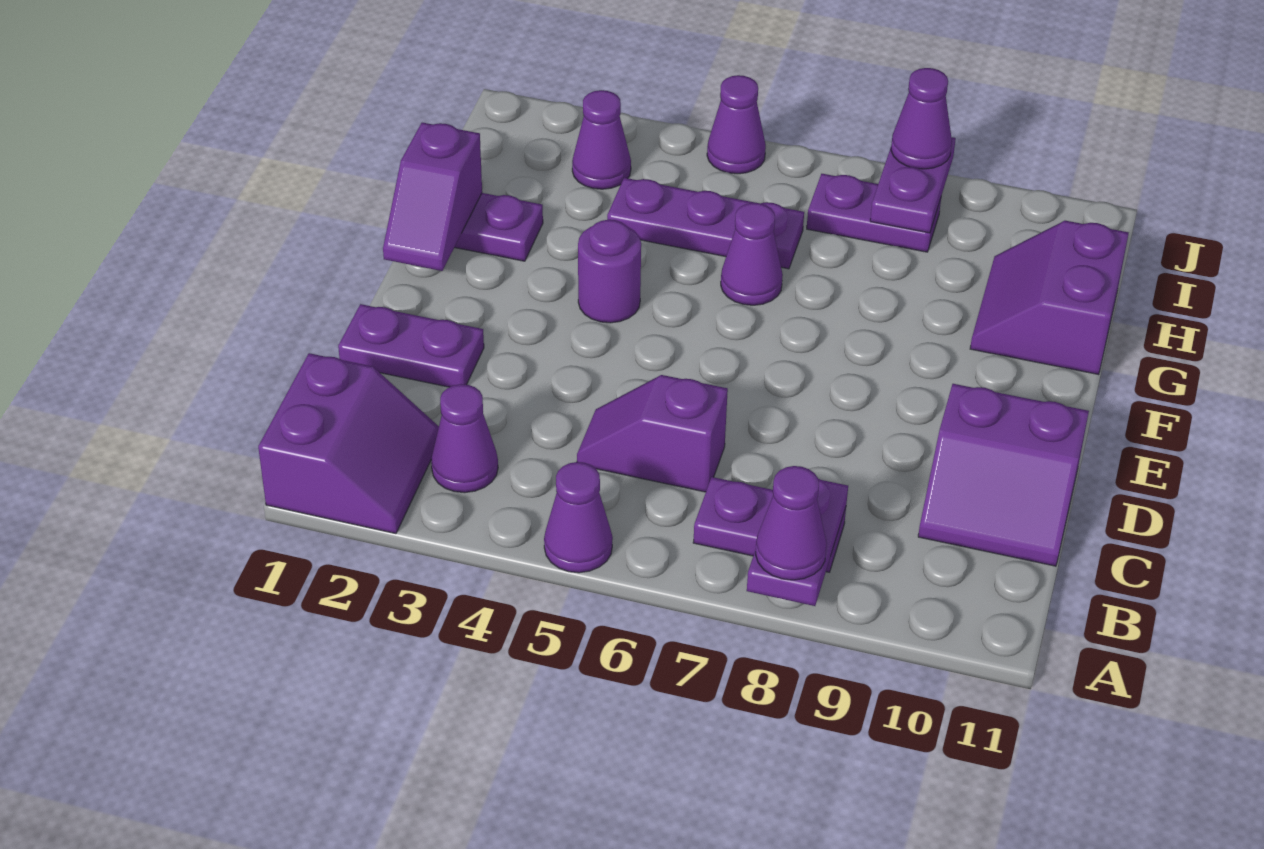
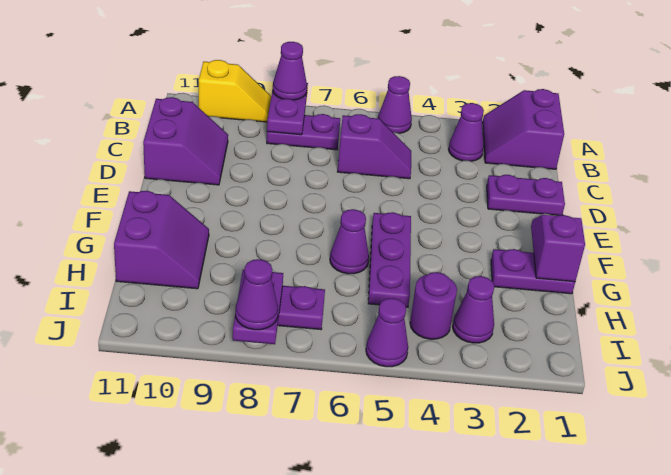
none -> yellow 1x2 slope [199,60,271,122]
purple 2x2 slope [918,384,1089,566] -> purple 2x2 slope turned to [143,97,228,185]
purple 1x1 round brick [578,220,641,323] -> purple 1x1 round brick moved to [410,272,457,339]
purple 1x3 plate [607,178,804,269] -> purple 1x3 plate turned to [368,212,411,307]

